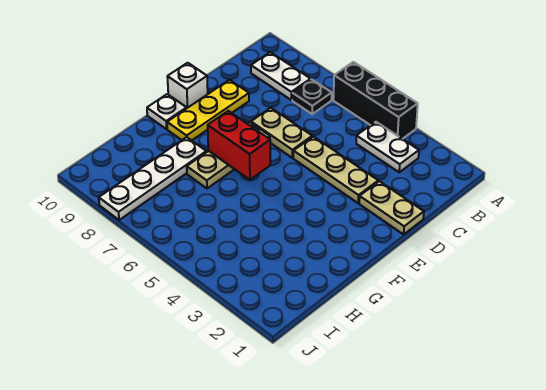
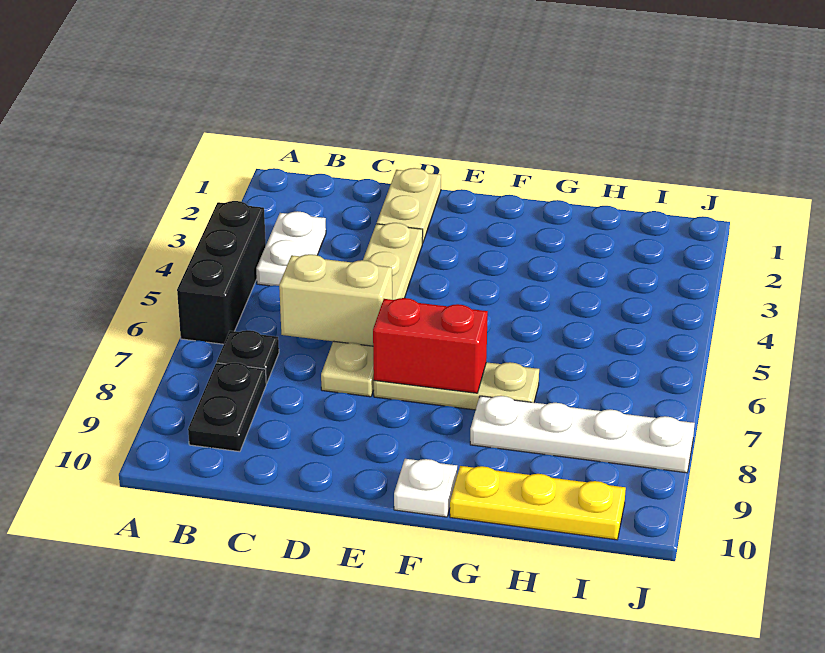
white 1x2 plate [251,52,311,100] -> black 1x2 plate [188,363,266,452]
none -> tan 1x2 brick [279,254,392,346]
yellow 1x3 plate [167,80,249,140] -> yellow 1x3 plate moved to [450,466,626,540]
white 1x1 brick [167,63,208,108] -> none
red 1x2 brick [208,111,270,180] -> red 1x2 brick turned to [373,298,488,393]

